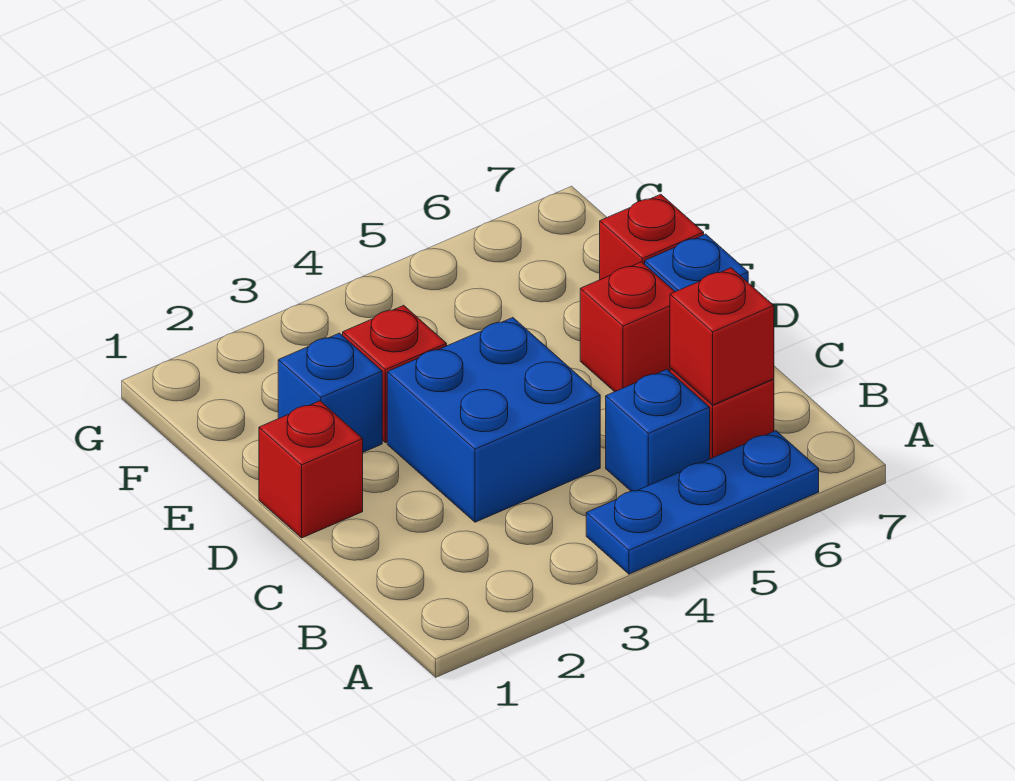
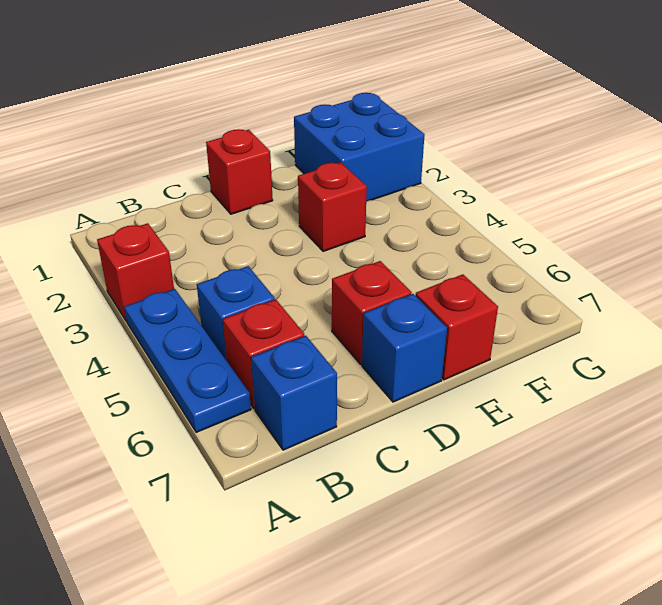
red 1x1 brick [670,268,774,405] -> red 1x1 brick moved to [97,223,174,321]
blue 2x2 brick [387,318,600,522] -> blue 2x2 brick moved to [294,93,425,201]
blue 1x1 brick [278,333,382,452] -> blue 1x1 brick moved to [251,336,337,450]

